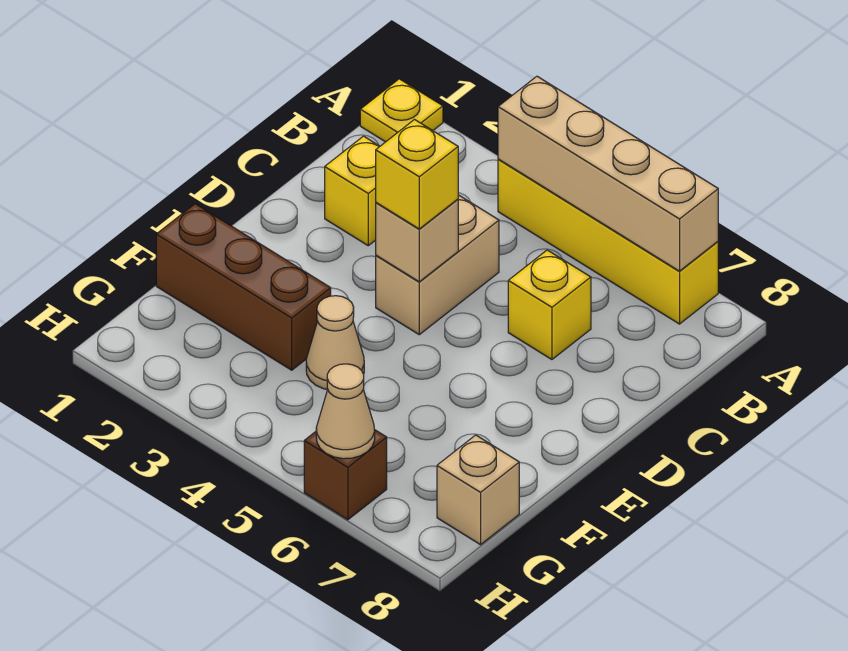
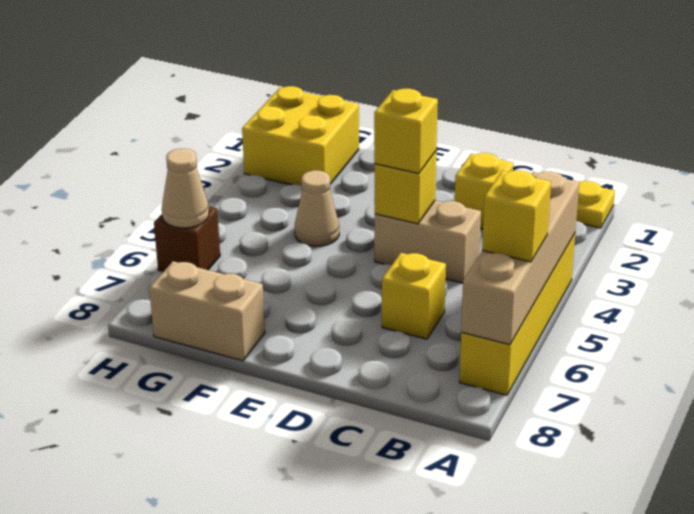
none -> yellow 1x1 brick [482,170,551,262]
tan 1x1 brick [376,199,458,282] -> yellow 1x1 brick [375,152,436,224]
brown 1x3 brick [156,204,331,370] -> none
none -> yellow 2x2 brick [242,86,359,186]
tan 1x1 brick [437,435,519,545] -> tan 1x2 brick [149,261,265,361]

